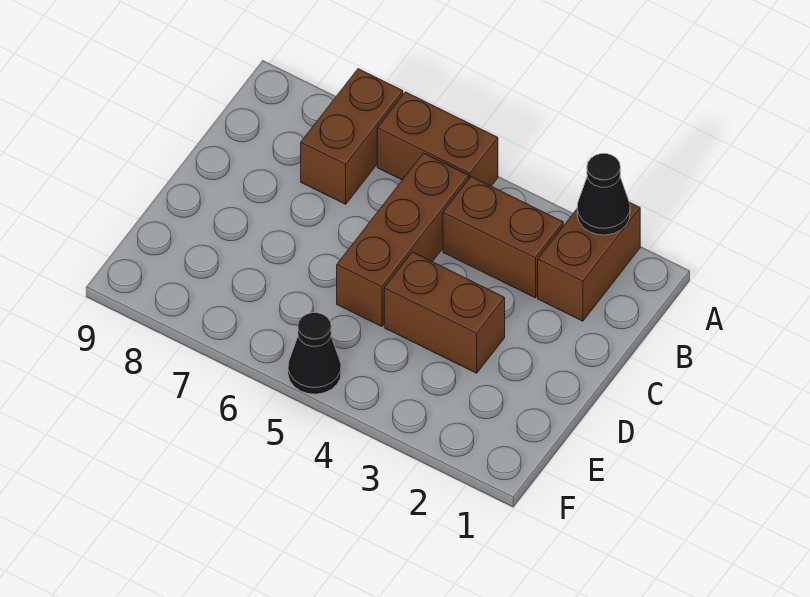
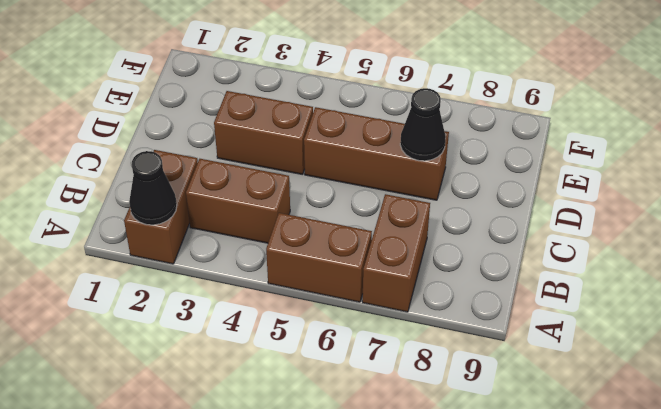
brown 1x3 brick [337,153,469,327] -> brown 1x3 brick turned to [304,107,449,200]
black 1x1 cone [288,313,341,394] -> black 1x1 cone moved to [400,88,446,161]

